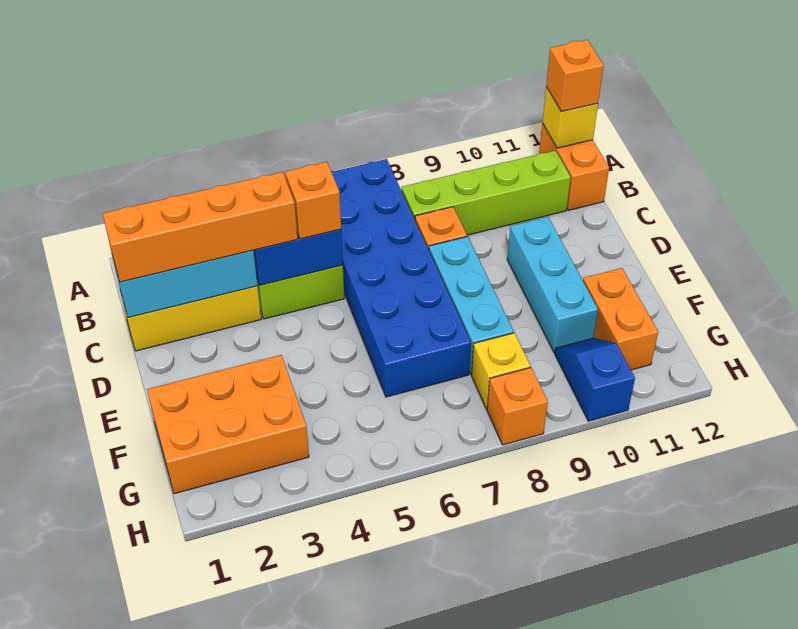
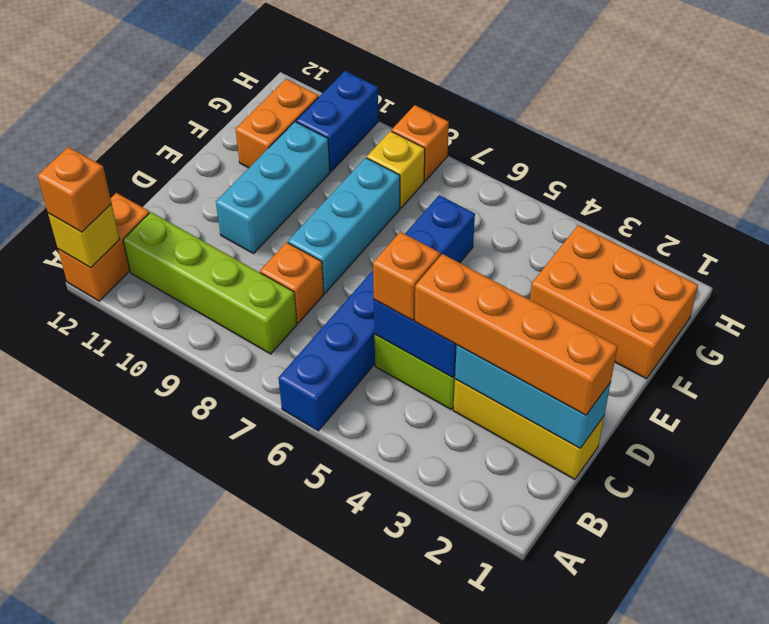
blue 2x6 brick [331,159,471,397] -> blue 1x6 brick [279,195,475,431]
blue 1x2 slope [555,338,635,421] -> blue 1x2 brick [296,71,378,171]

